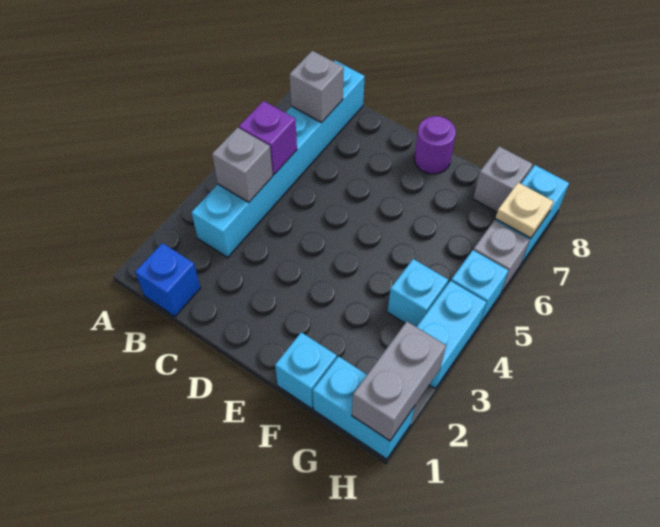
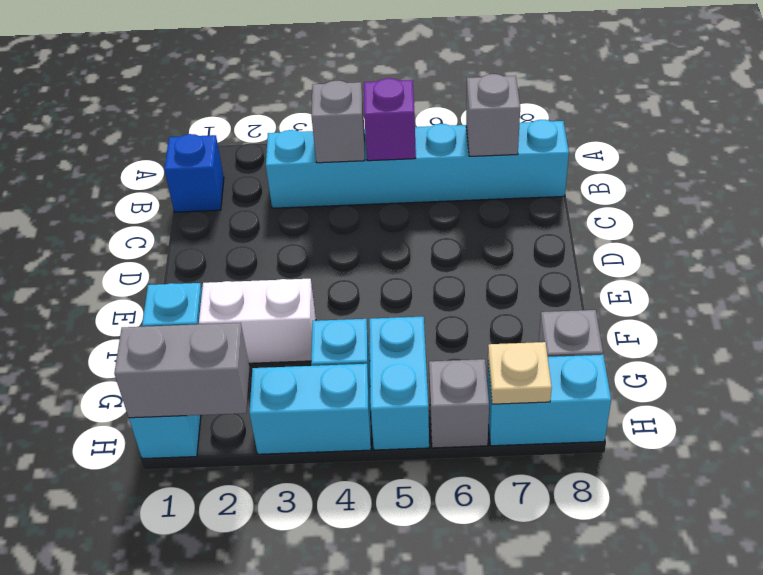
purple 1x1 round brick [414,116,456,174] -> none
none -> white 1x2 brick [199,279,316,363]
cyan 1x1 brick [451,250,509,323] -> cyan 1x2 brick [369,317,429,450]

